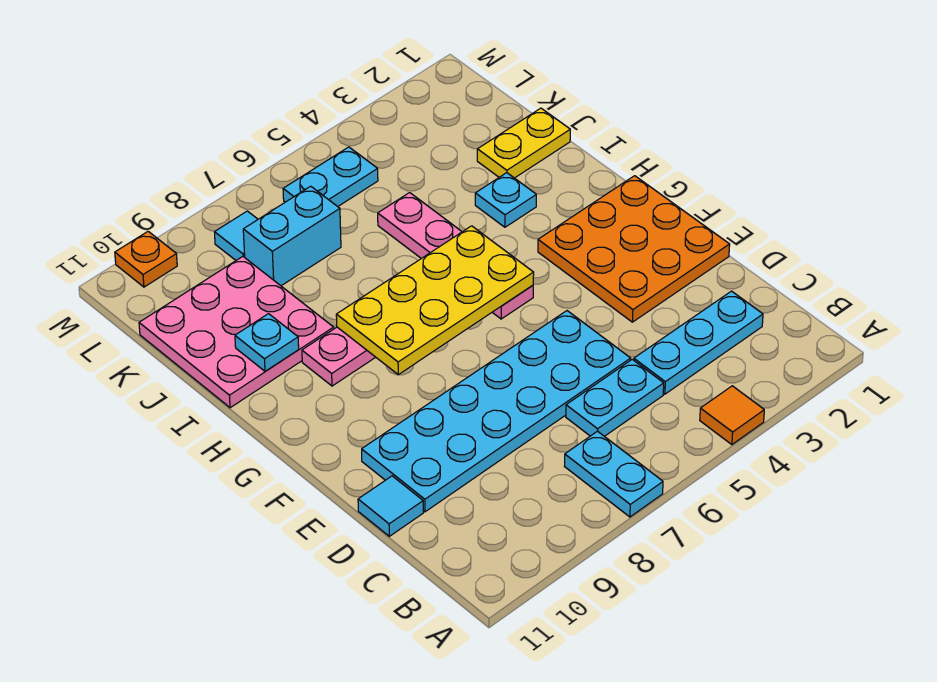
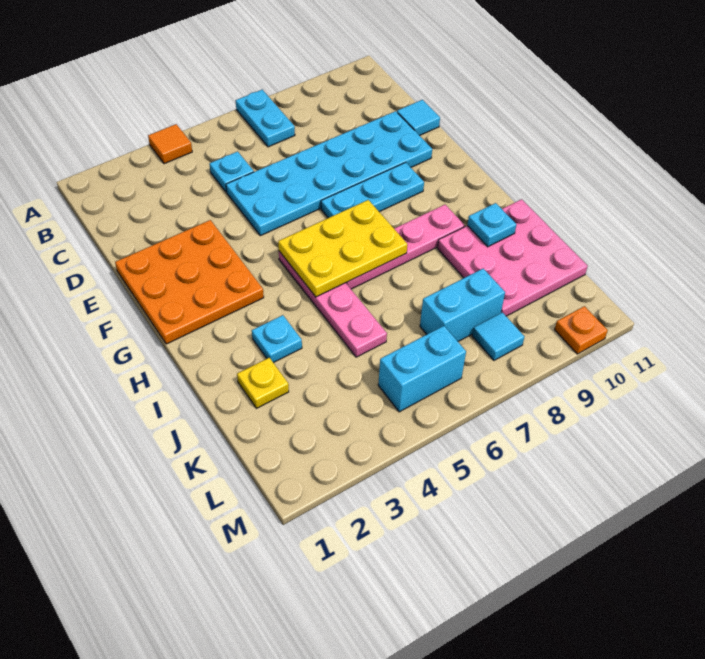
cyan 1x3 plate [634,291,763,394] -> cyan 1x3 plate moved to [321,162,424,218]
cyan 1x2 plate [566,359,664,436] -> cyan 1x1 plate [210,152,254,192]
yellow 2x4 plate [336,226,534,375] -> yellow 2x3 plate [278,200,407,297]
yellow 1x2 plate [477,108,570,178] -> yellow 1x1 plate [237,358,289,408]
cyan 1x2 plate [283,147,378,206] -> cyan 1x2 brick [378,326,466,412]

